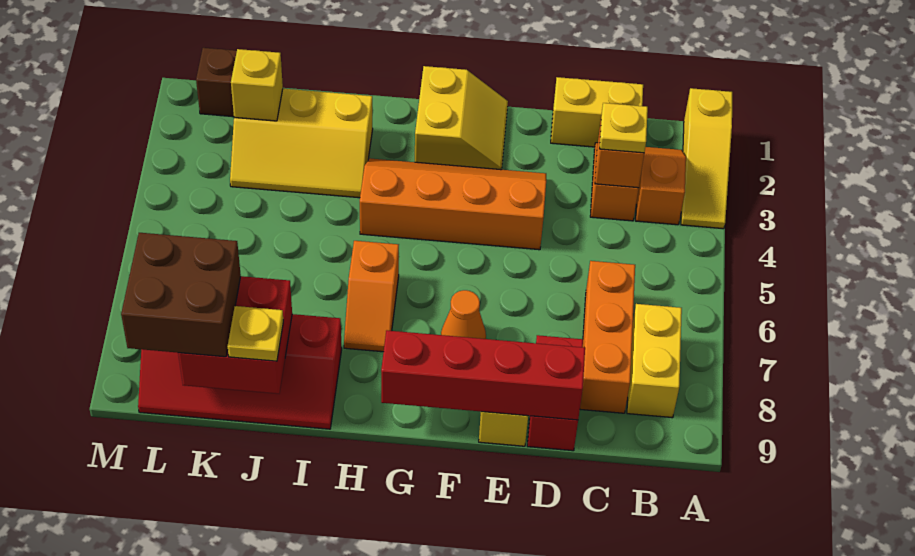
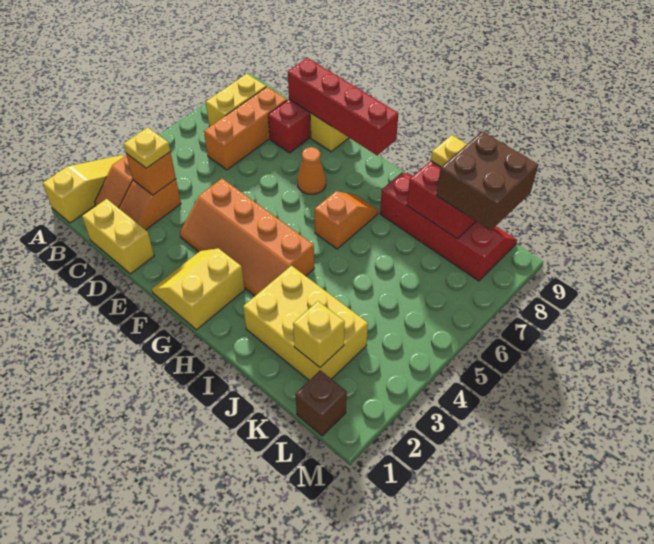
yellow 2x3 slope [230,89,373,198] -> yellow 2x3 brick [243,266,368,380]

